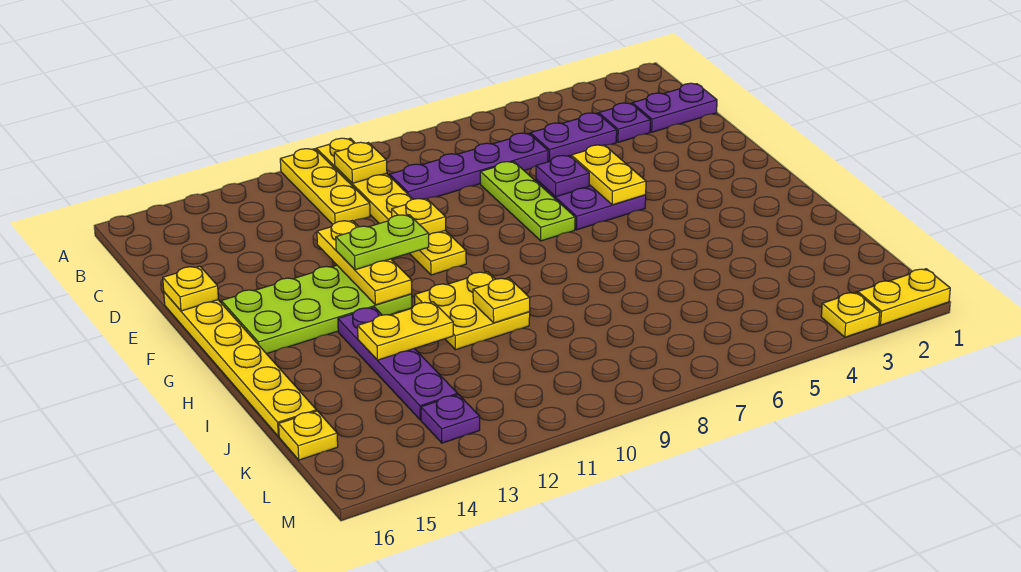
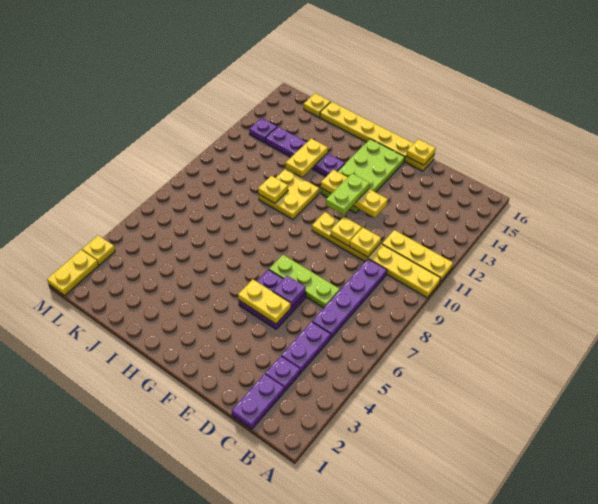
yellow 1x1 plate [334,142,387,183] -> yellow 1x1 plate moved to [350,228,381,257]

